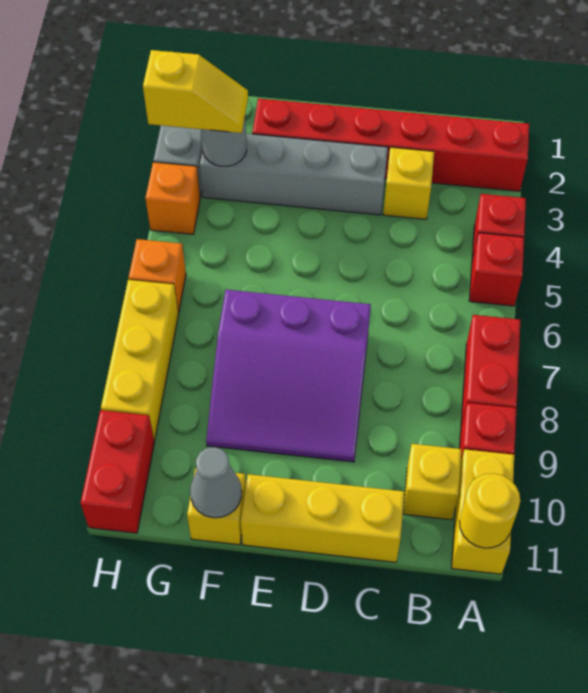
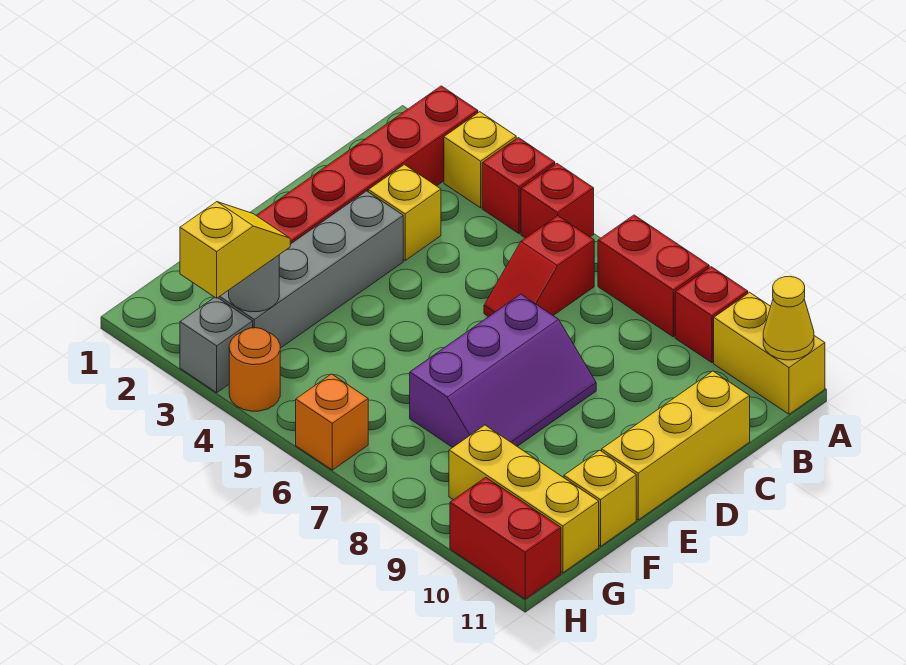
yellow 1x1 round brick [459,473,520,548] -> yellow 1x1 cone [763,276,814,360]
none -> red 1x2 slope [484,216,594,317]
yellow 1x1 brick [403,444,461,520] -> yellow 1x1 brick moved to [444,112,516,208]
purple 3x3 slope [206,290,371,462] -> purple 2x3 slope [410,294,596,447]
grey 1x1 cone [190,447,242,518] -> none
orange 1x1 brick [145,162,200,234] -> orange 1x1 round brick [229,328,280,411]
yellow 1x3 brick [101,280,179,440] -> yellow 1x3 brick moved to [449,425,599,573]

